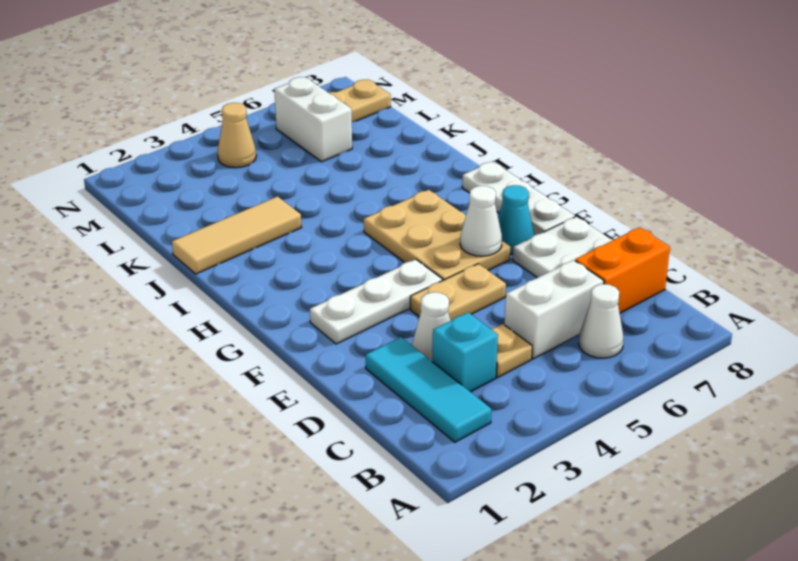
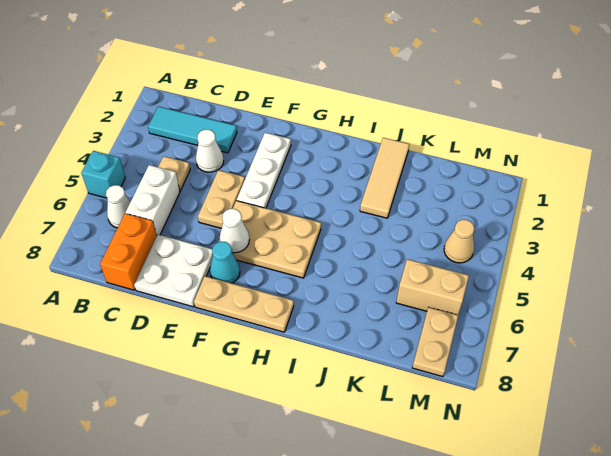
cyan 1x1 brick [432,312,498,392] -> cyan 1x1 brick moved to [81,151,125,198]
white 1x3 plate [462,161,575,235] -> tan 1x3 plate [194,276,294,332]
white 1x2 brick [274,77,352,162] -> tan 1x2 brick [396,259,469,315]

